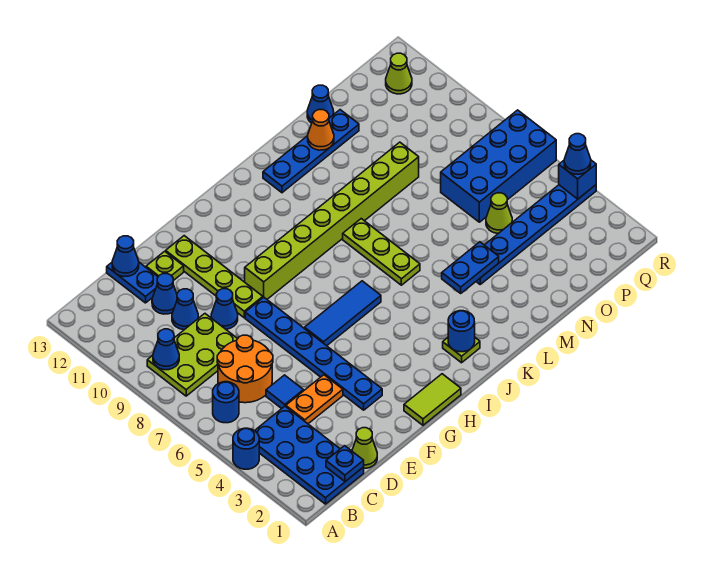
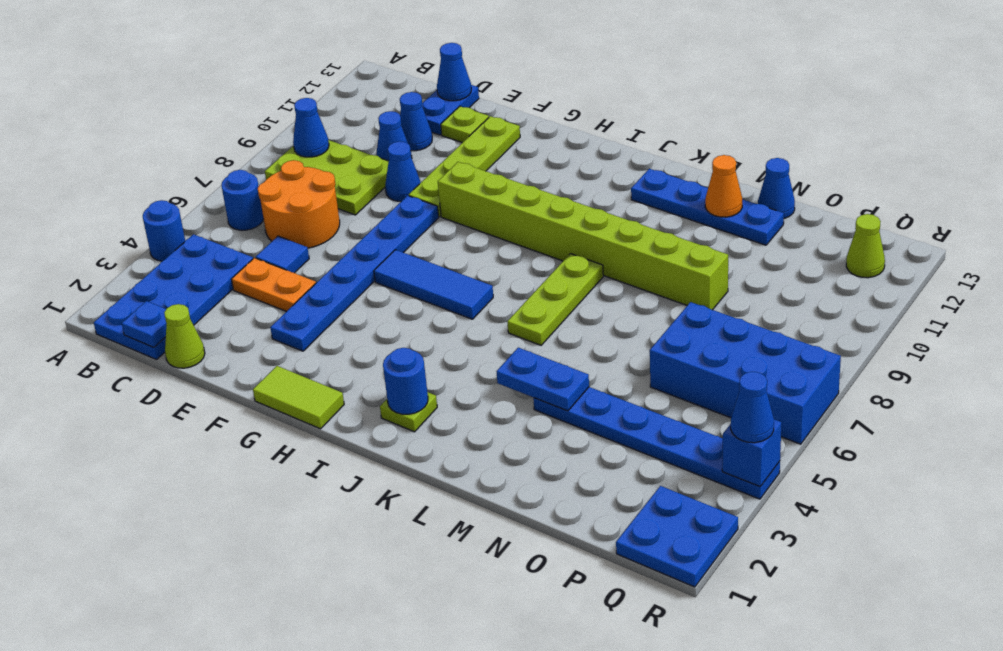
lime 1x1 cone [486,193,512,233] -> none
none -> blue 2x2 plate [616,486,738,587]

